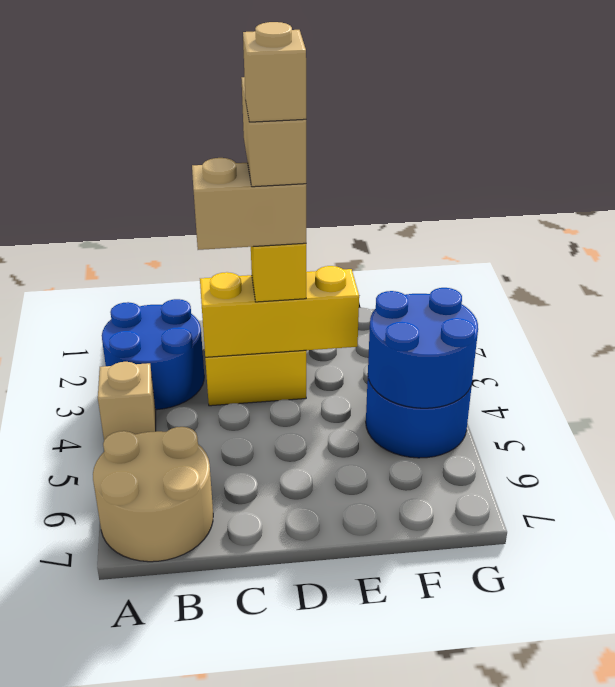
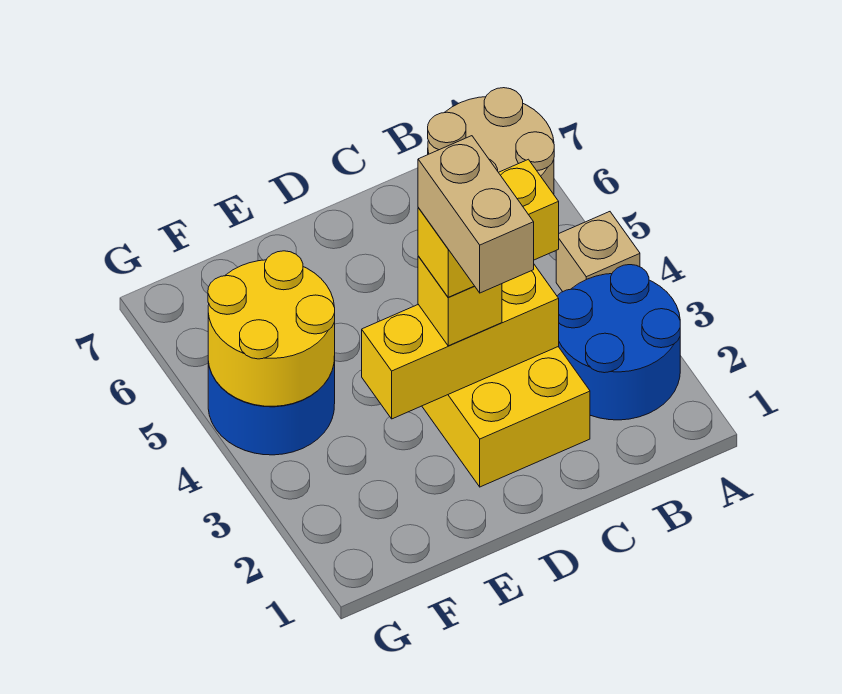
tan 1x2 brick [192,158,306,250] -> yellow 1x2 brick [418,159,559,297]
tan 1x1 brick [243,22,306,122] -> none
blue 2x2 round brick [368,288,478,408] -> yellow 2x2 round brick [208,251,335,406]

